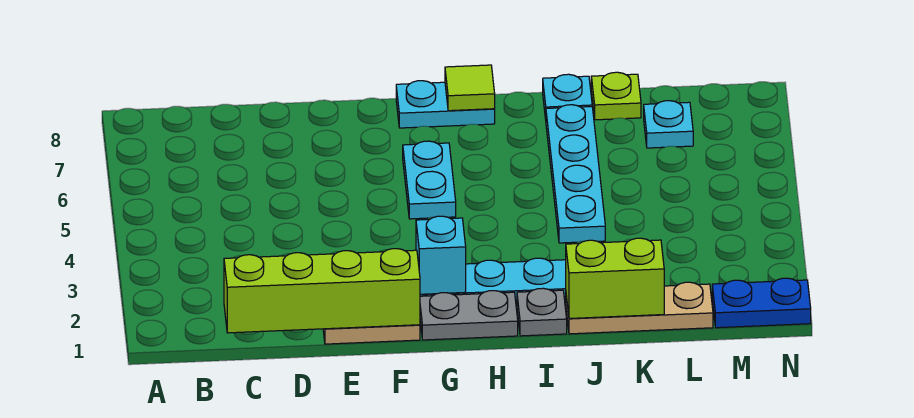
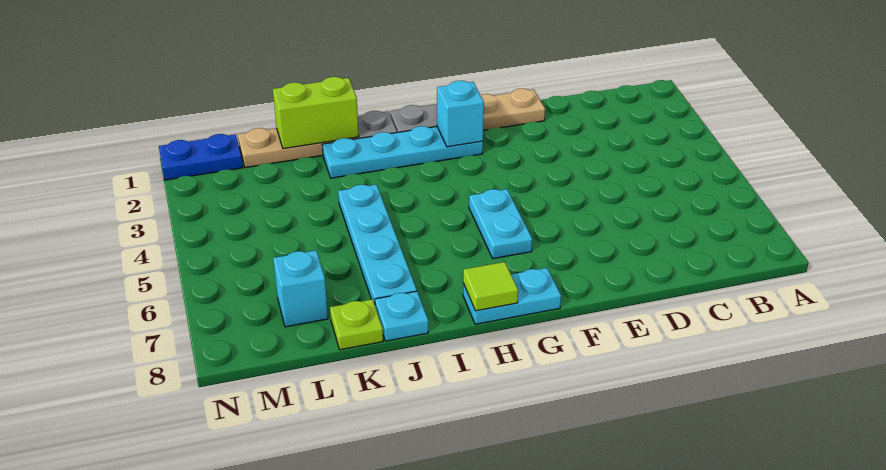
lime 1x4 brick [224,249,420,333] -> none
cyan 1x1 plate [644,101,693,148] -> cyan 1x1 brick [273,250,328,327]

